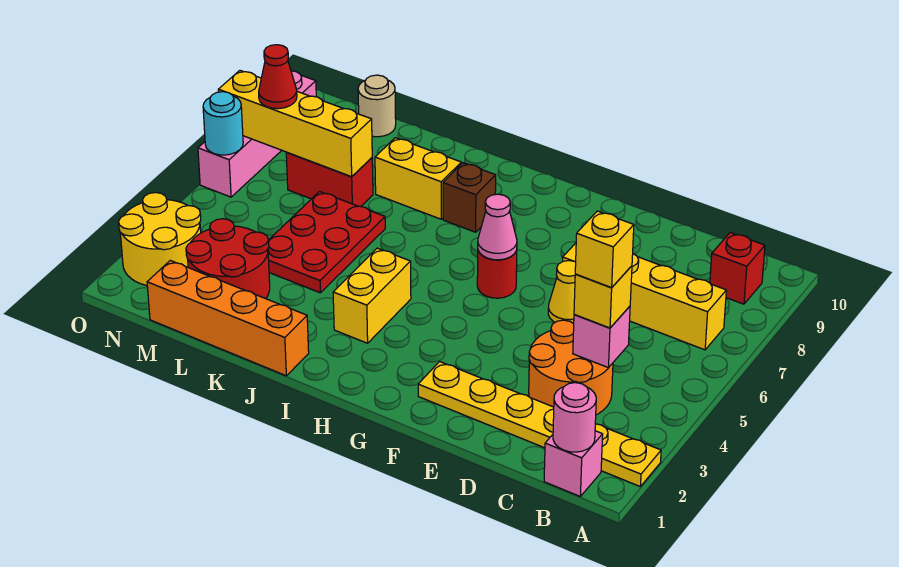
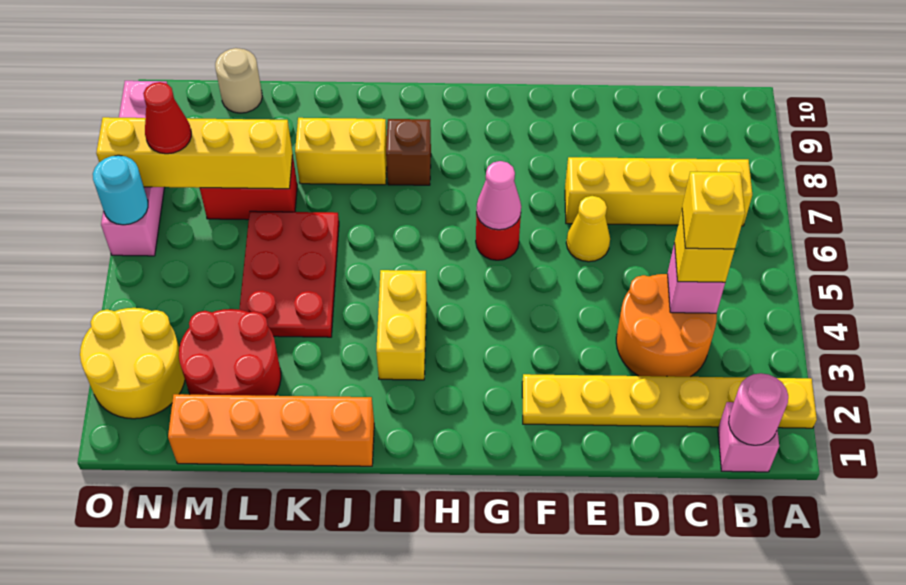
red 1x1 brick [710,233,765,304] -> none

